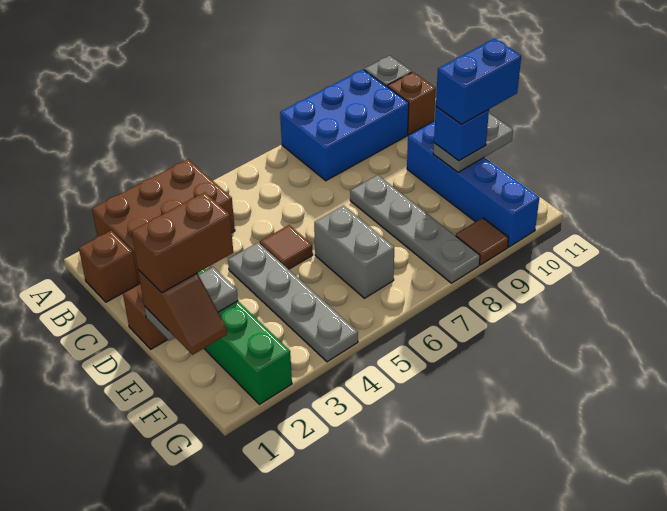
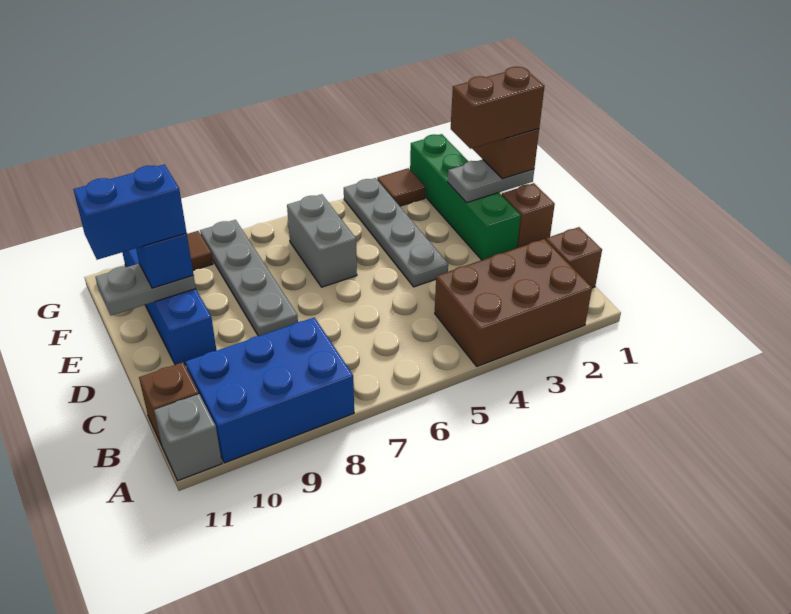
brown 1x1 tile [260,225,313,269] -> brown 1x1 tile moved to [377,168,425,206]

